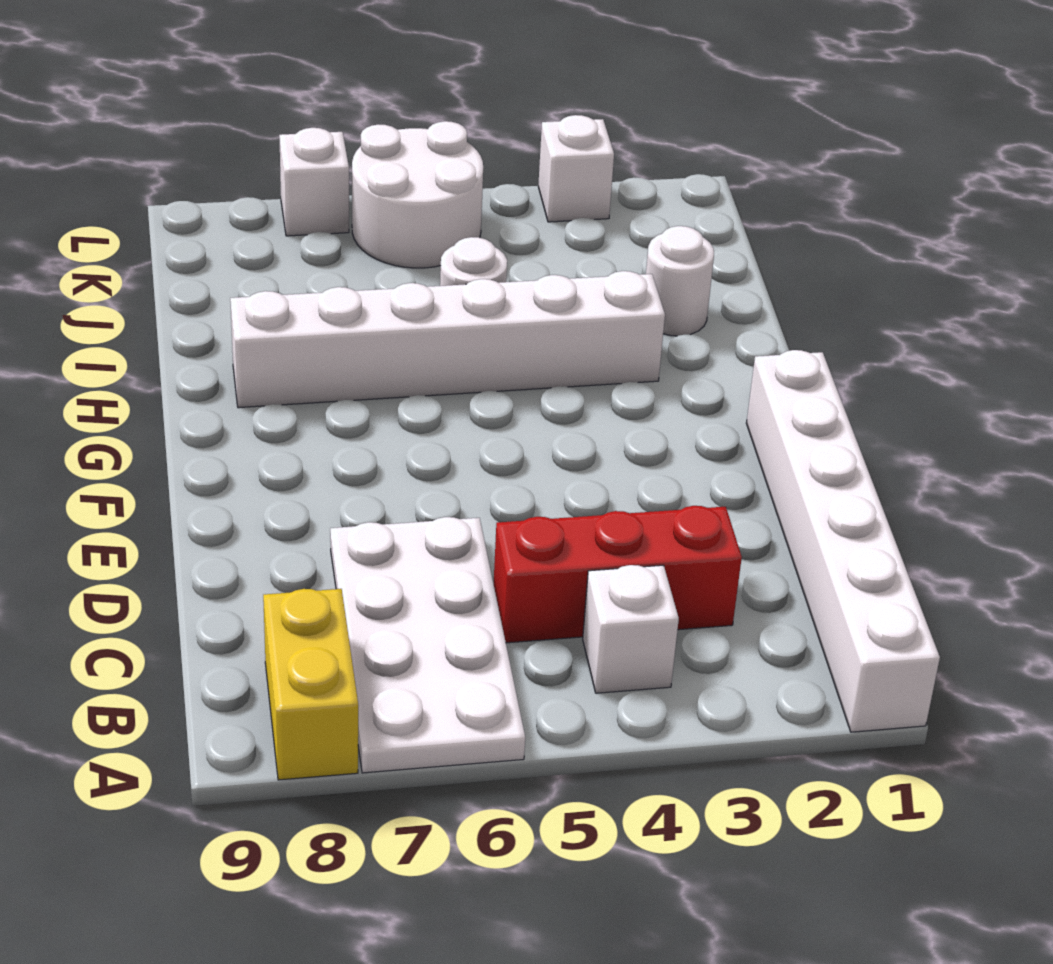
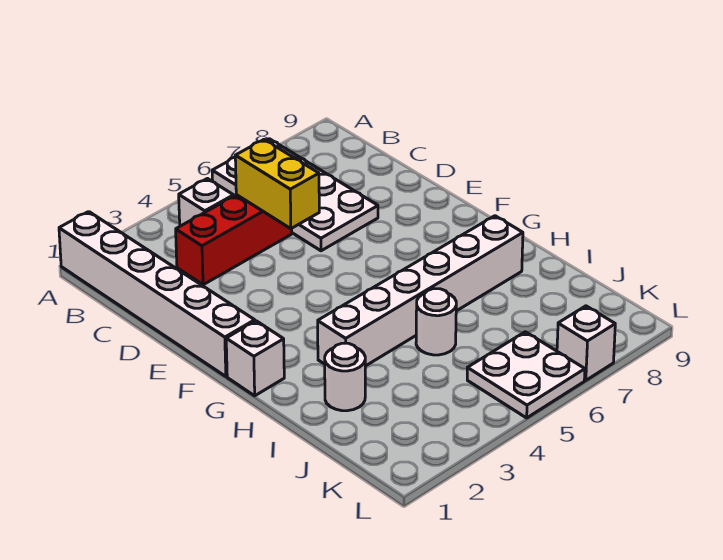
yellow 1x2 brick [263,589,358,780] -> yellow 1x2 brick moved to [235,140,319,229]
white 2x2 round brick [352,121,483,268] -> white 2x2 plate [467,332,585,418]
white 1x1 brick [538,115,614,222] -> white 1x1 brick moved to [226,321,284,396]

